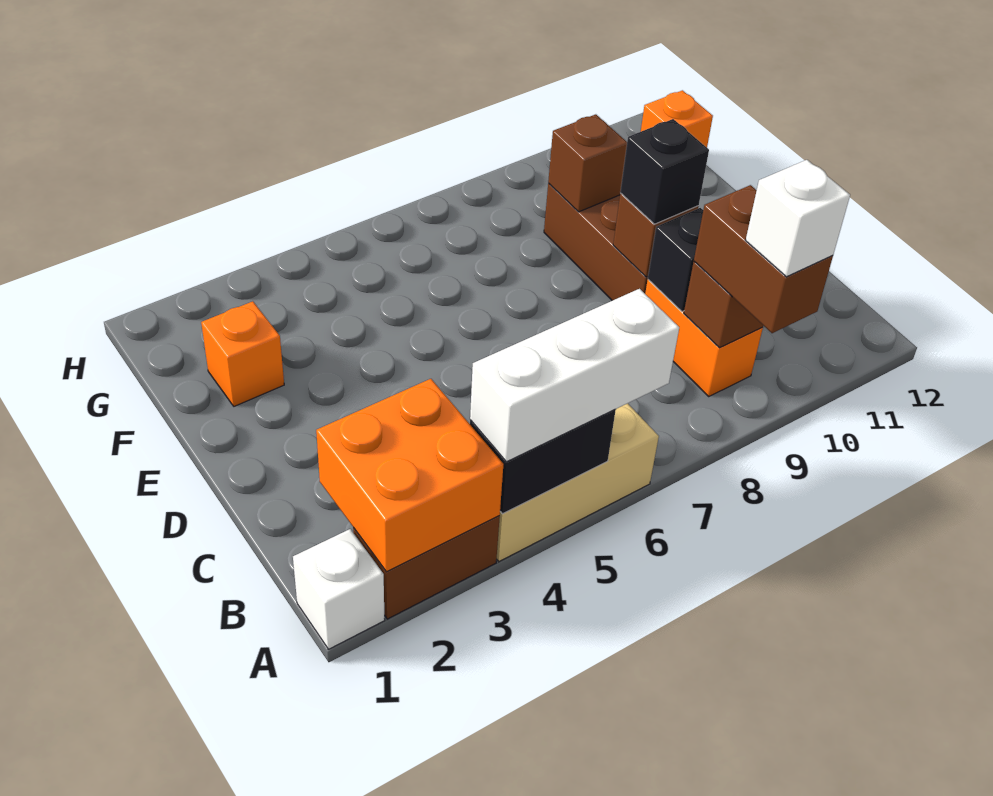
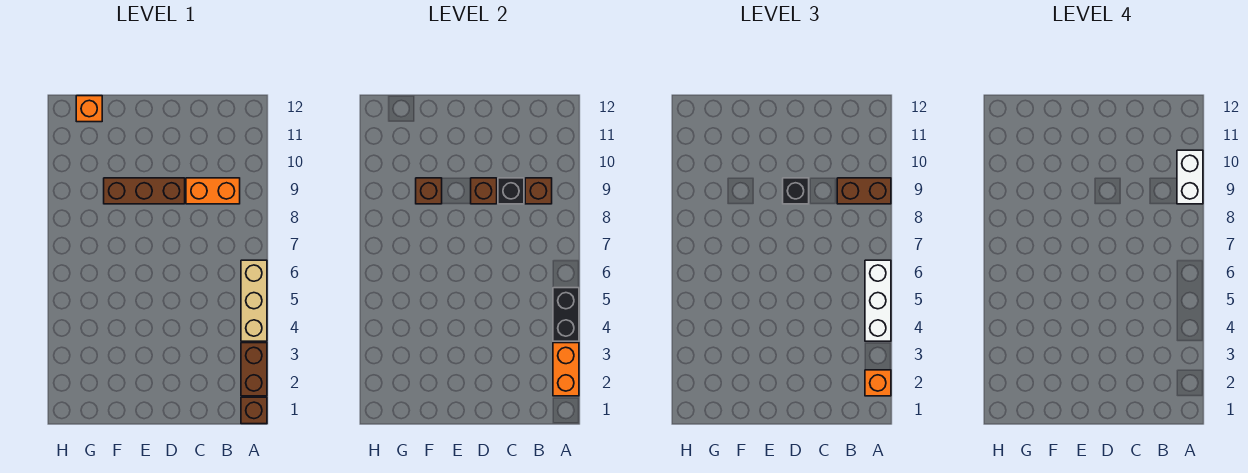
white 1x1 brick [293,529,385,649] -> brown 1x1 brick [241,397,267,424]
orange 2x2 brick [316,379,503,572] -> orange 1x2 brick [553,343,579,396]
white 1x1 brick [746,160,850,277] -> white 1x2 brick [1177,150,1203,204]
orange 1x1 brick [201,301,284,406] -> orange 1x1 brick moved to [865,370,891,396]

